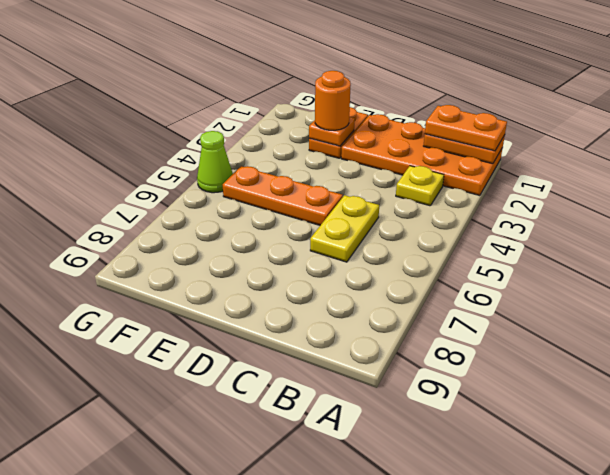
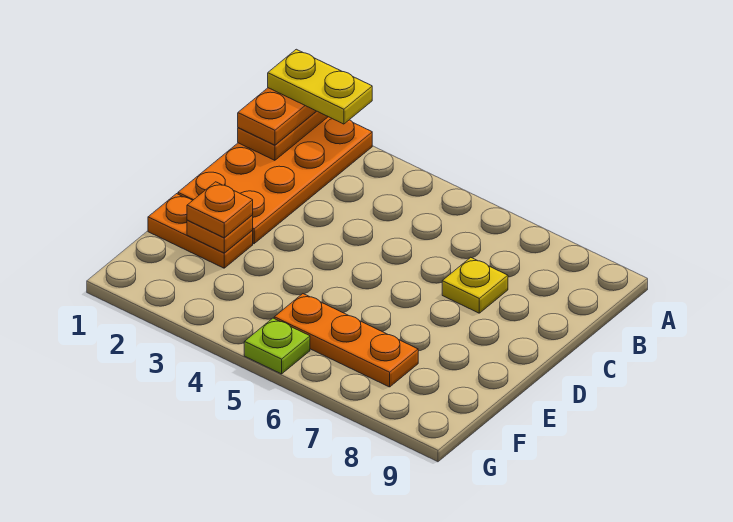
yellow 1x1 plate [396,166,444,206] -> yellow 1x1 plate moved to [442,257,508,313]
yellow 1x2 plate [310,195,379,262] -> yellow 1x2 plate moved to [268,49,372,124]
orange 1x3 plate [223,166,343,225] -> orange 1x3 plate turned to [274,294,418,387]
orange 1x1 round brick [315,71,351,130] -> orange 1x1 plate [187,182,253,238]
lime 1x1 cone [197,131,233,193] -> lime 1x1 plate [244,318,310,374]

